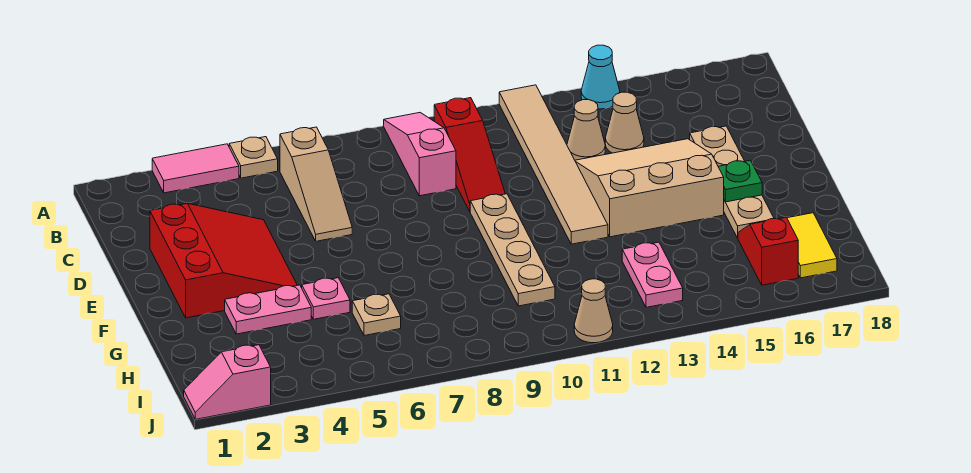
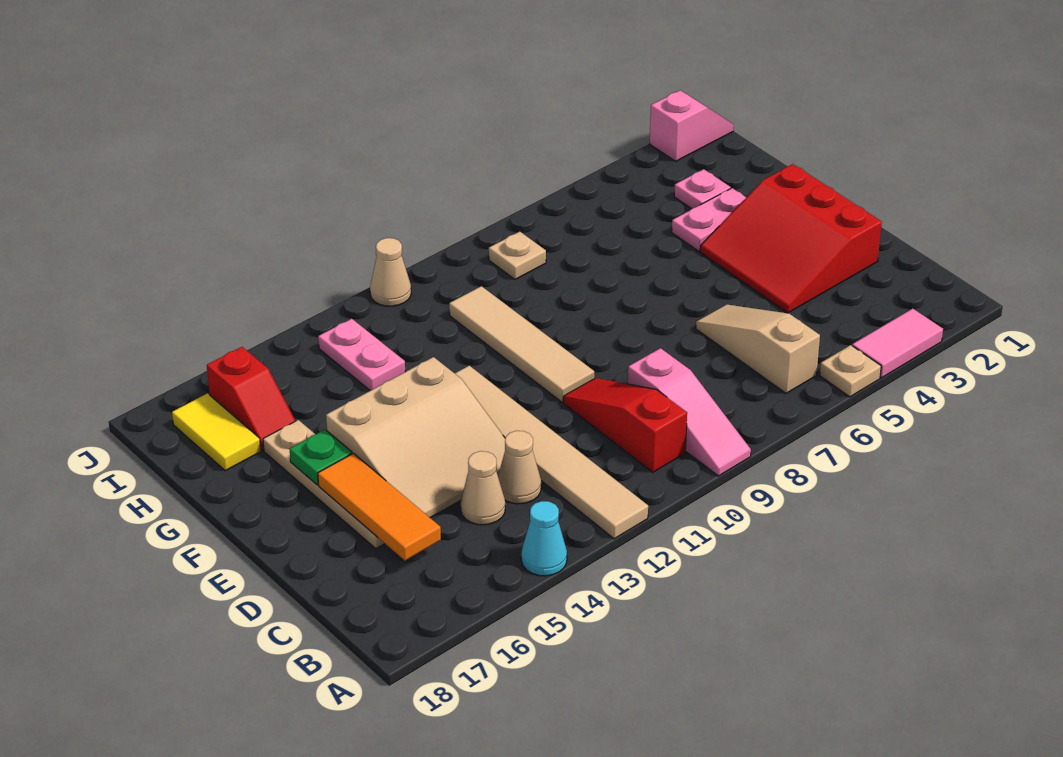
none -> orange 1x3 tile [318,453,441,561]
tan 1x4 plate [470,194,555,306] -> tan 1x4 tile [449,286,594,402]
pink 1x1 plate [302,278,350,319] -> pink 1x1 plate moved to [674,169,731,209]
tan 1x1 plate [352,294,401,336] -> tan 1x1 plate moved to [489,232,546,279]

